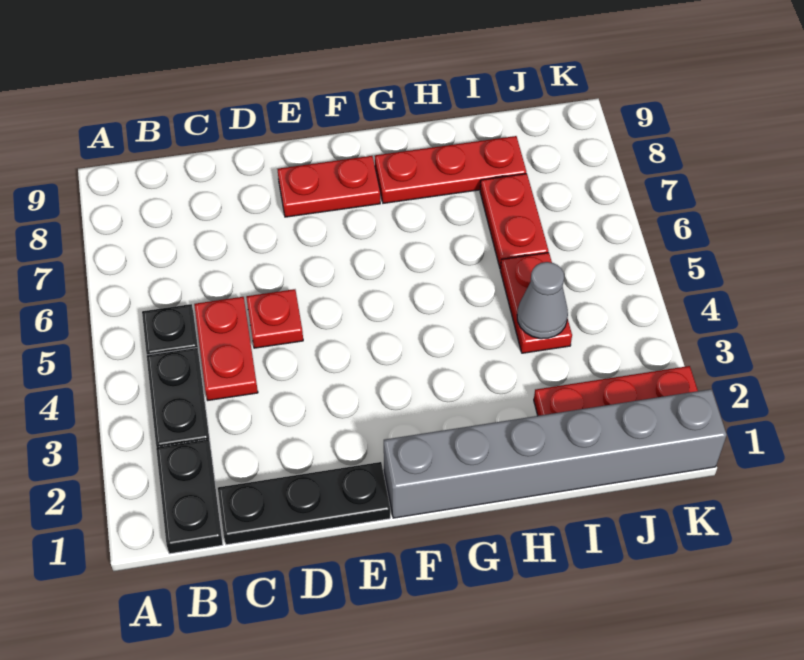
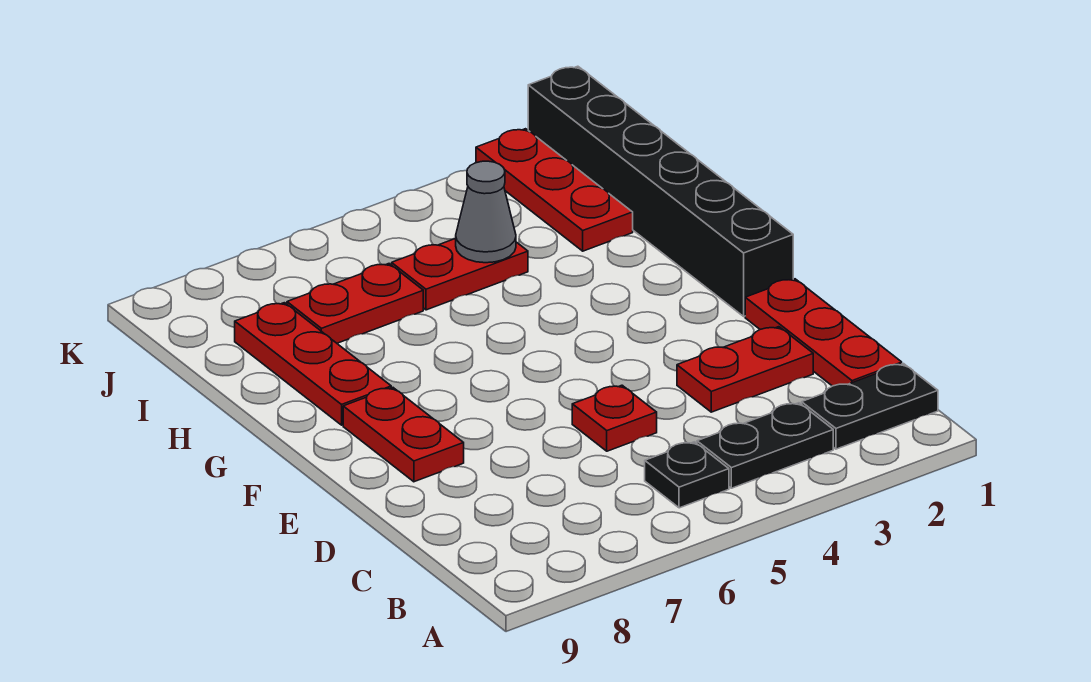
black 1x3 plate [218,462,390,545] -> red 1x3 plate [745,279,902,386]
red 1x2 plate [194,297,258,400] -> red 1x2 plate moved to [677,327,813,412]
grey 1x6 brick [384,389,727,518] -> black 1x6 brick [528,66,793,316]

